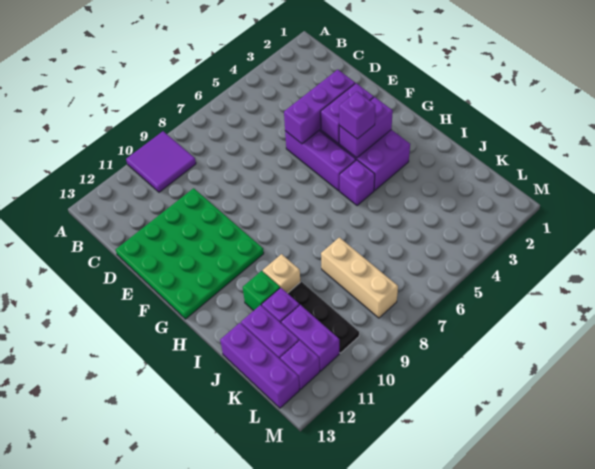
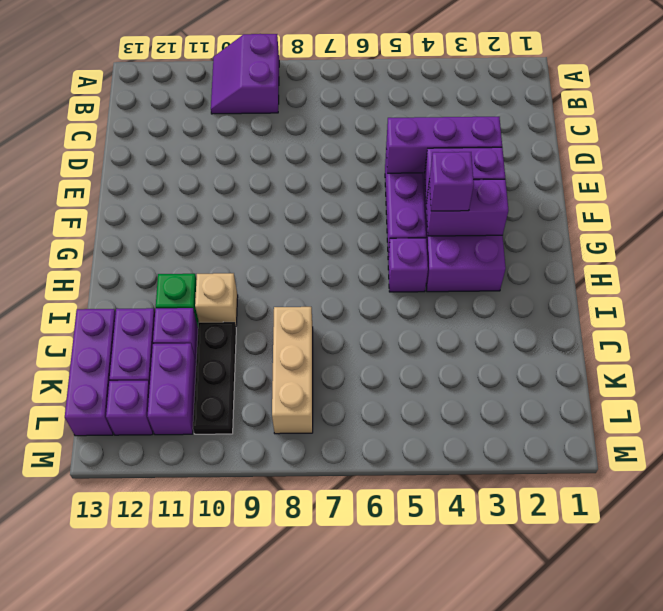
purple 2x2 tile [126,131,196,192] -> purple 2x2 slope [211,34,279,114]
green 4x4 plate [116,188,264,319] -> none

